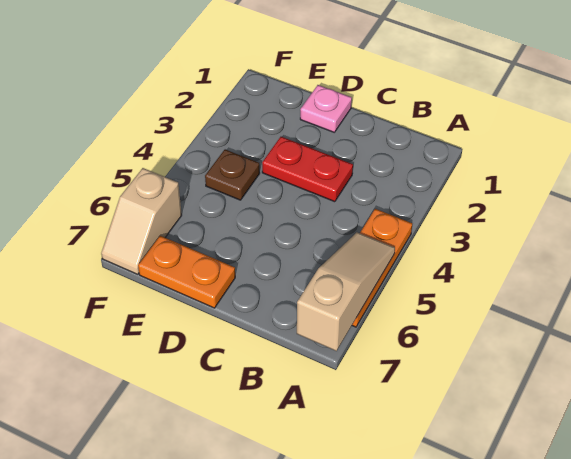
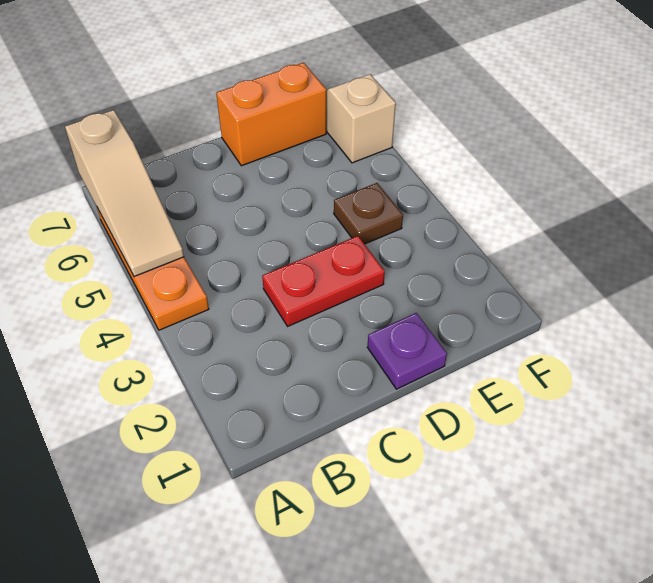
pink 1x1 plate [300,85,352,132] -> purple 1x1 plate [367,313,447,389]
orange 1x2 plate [138,236,235,308] -> orange 1x2 brick [216,63,326,166]

